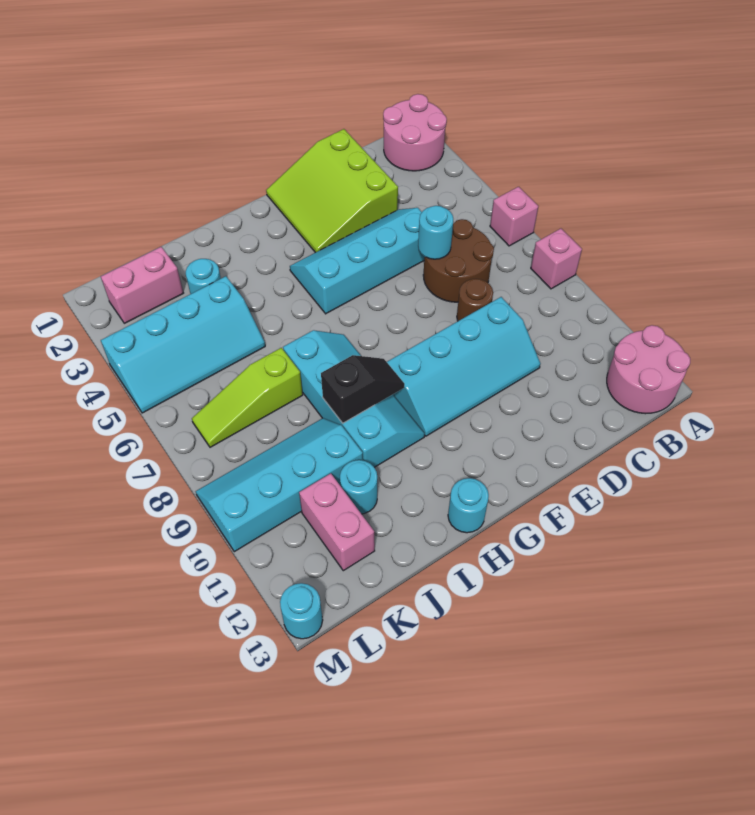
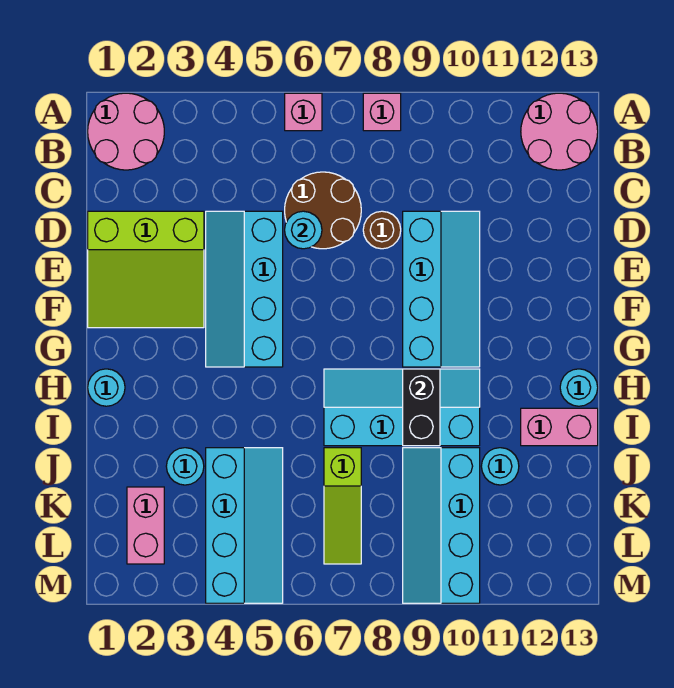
black 1x2 slope [321,355,404,423] -> black 1x2 brick [403,369,440,446]
pink 1x2 brick [299,473,375,571] -> pink 1x2 brick moved to [521,408,598,446]
cyan 1x1 round brick [280,583,323,639] -> cyan 1x1 round brick moved to [88,369,125,406]

